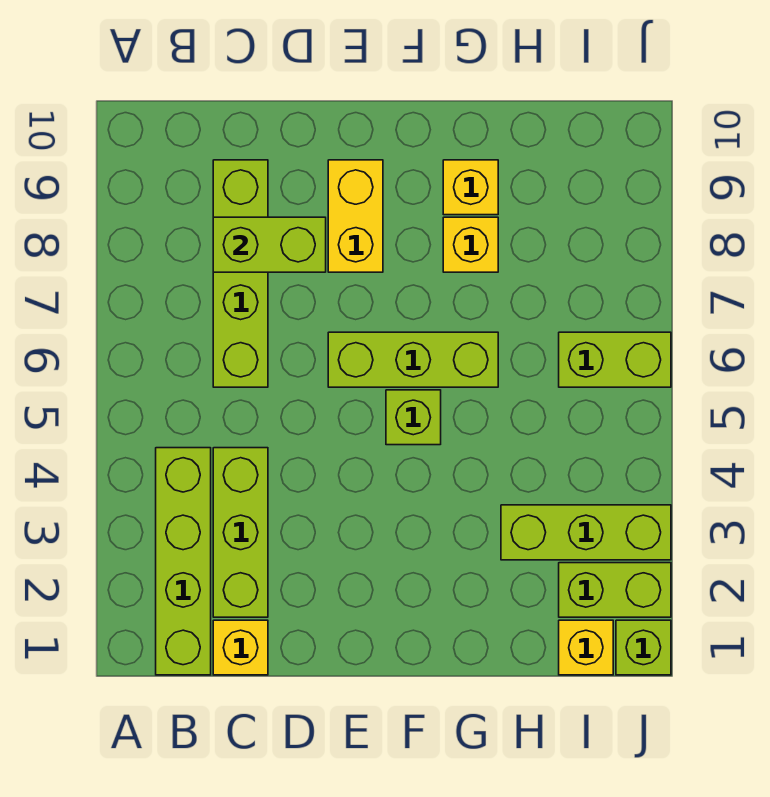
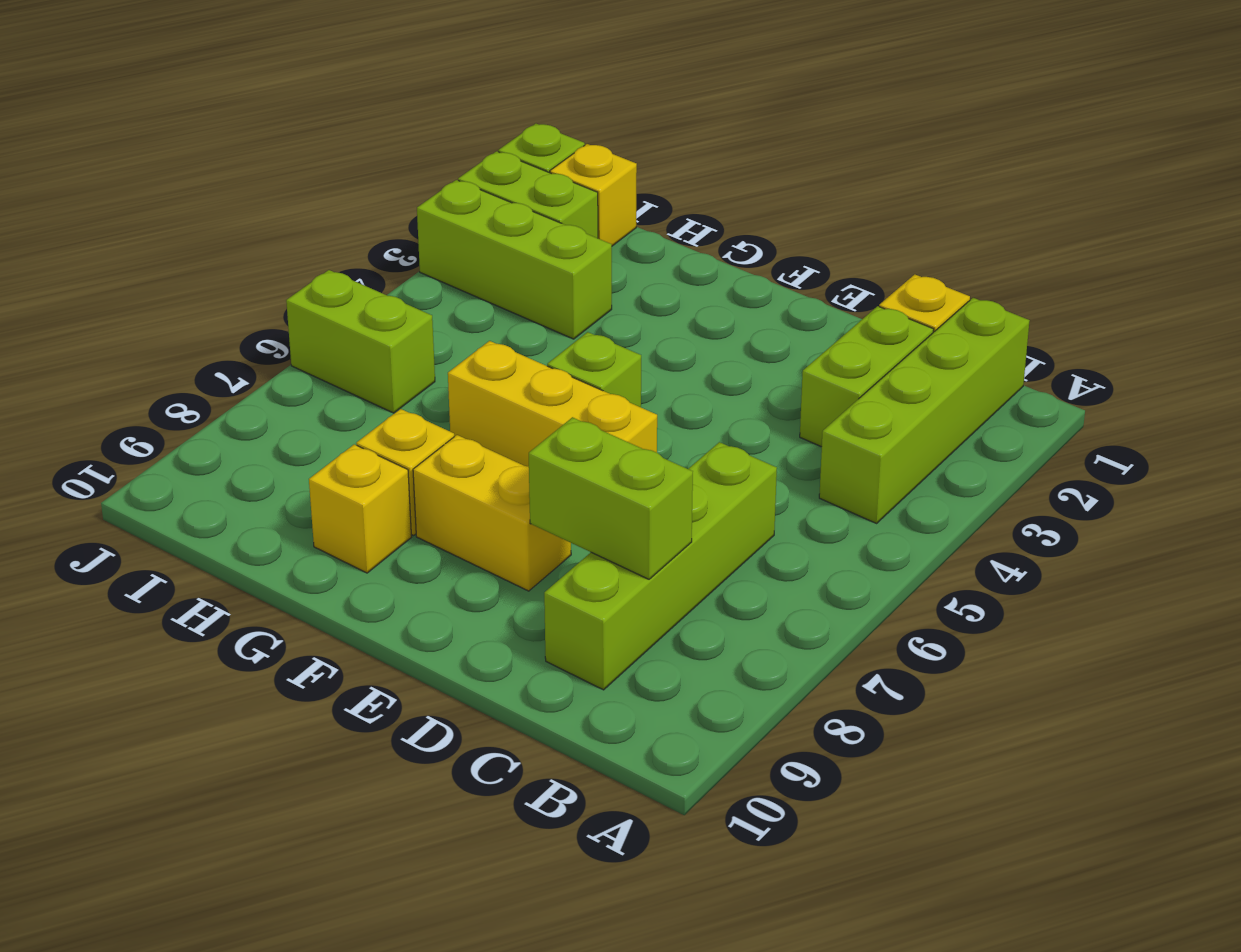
lime 1x3 brick [213,448,268,617] -> lime 1x2 brick [800,306,934,447]
lime 1x3 brick [328,332,498,387] -> yellow 1x3 brick [448,341,657,467]
yellow 1x2 brick [328,160,383,272] -> yellow 1x2 brick turned to [413,435,571,591]

